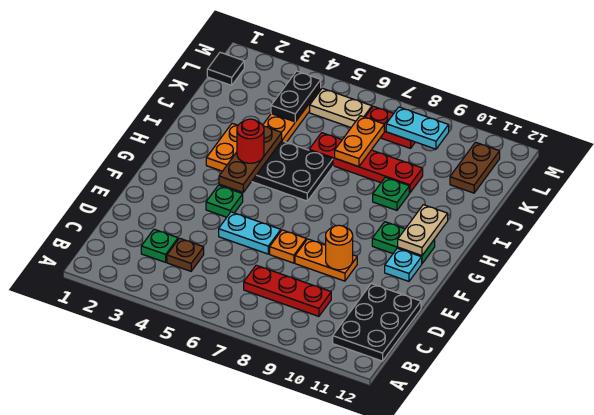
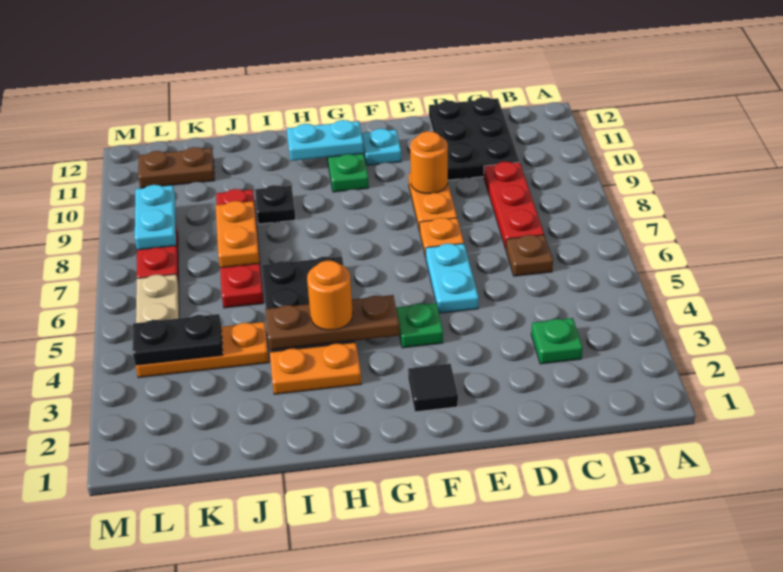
black 2x3 plate [333,284,421,361] -> black 2x3 plate turned to [429,97,519,180]
brown 1x1 plate [167,238,204,271] -> brown 1x1 plate moved to [506,235,553,276]
tan 1x2 plate [398,205,448,256] -> cyan 1x2 plate [287,120,364,161]
red 1x1 round brick [237,119,264,163] -> orange 1x1 round brick [307,261,353,330]
green 1x1 plate [373,177,409,210] -> black 1x1 plate [255,185,296,224]
orange 1x2 plate [335,116,384,167] -> orange 1x2 plate turned to [216,201,260,268]
black 1x1 tile [207,52,244,85] -> black 1x1 tile moved to [408,364,458,412]

